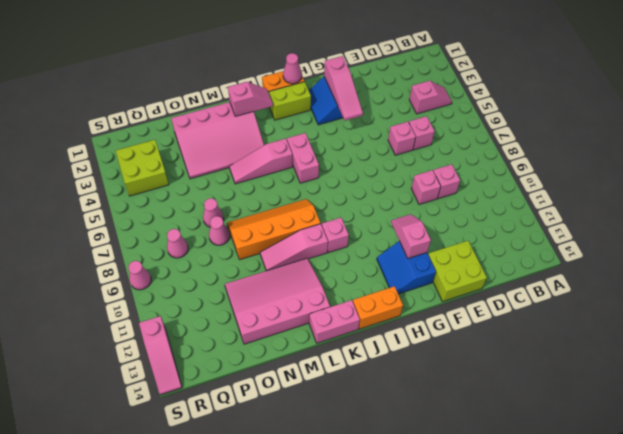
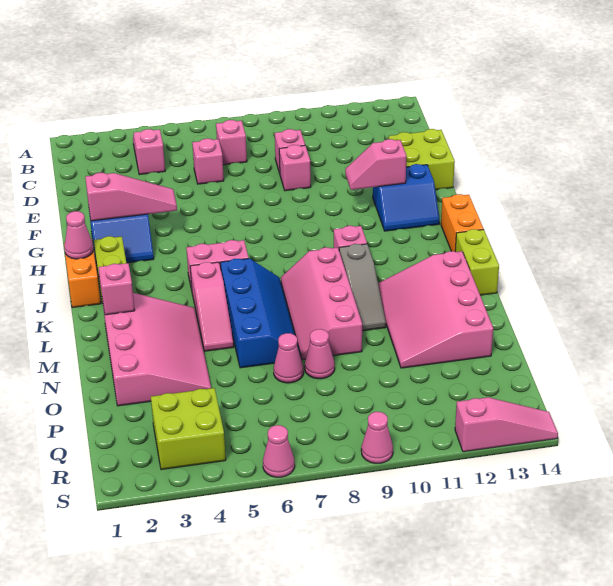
pink 1x1 brick [388,122,416,155] -> pink 1x1 brick moved to [216,120,247,165]
none -> blue 2x4 slope [220,258,300,368]
orange 2x4 slope [227,199,321,260] -> pink 2x4 slope [281,247,362,360]
pink 1x3 slope [260,224,328,271] -> grey 1x3 slope [339,244,386,331]
pink 1x2 brick [309,300,360,343] -> lime 1x2 brick [455,229,499,295]
pink 1x1 cone [167,229,188,258] -> pink 1x1 cone moved to [263,425,295,477]

